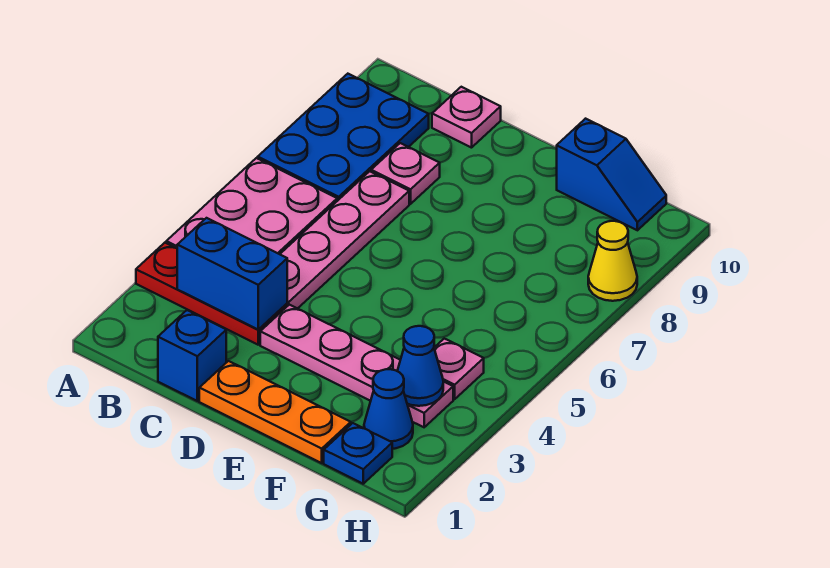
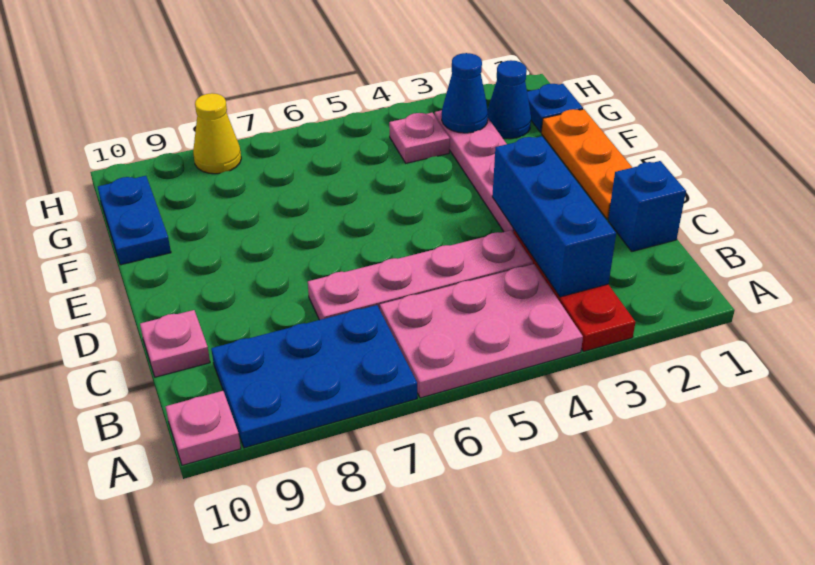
blue 1x2 brick [177,218,287,330] -> blue 1x3 brick [492,136,616,297]
pink 1x1 plate [371,143,440,204] -> pink 1x1 plate moved to [166,391,241,465]
blue 1x2 slope [557,119,666,230] -> blue 1x2 plate [98,176,171,265]

